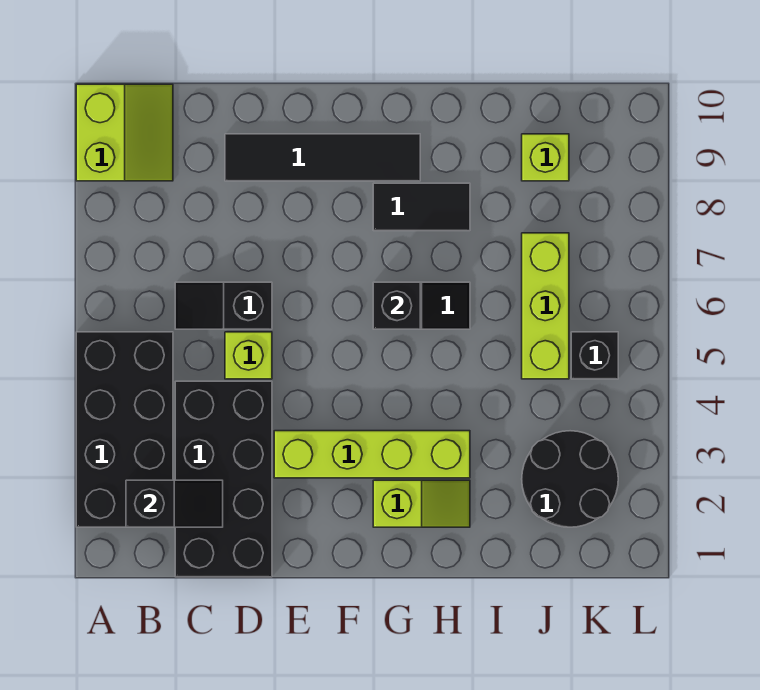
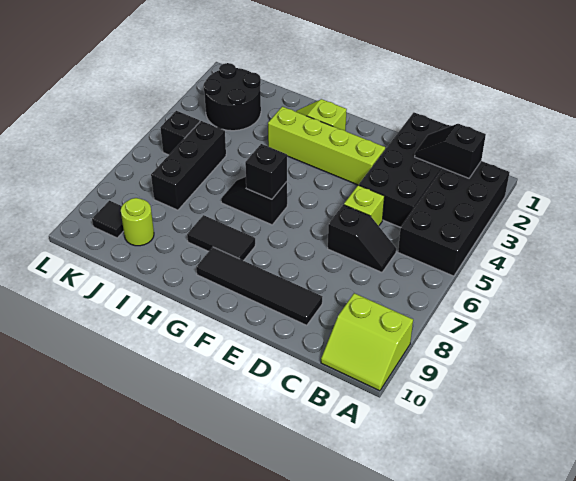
lime 2x2 slope [76,84,173,181] -> lime 2x2 slope turned to [321,293,413,391]
lime 1x3 brick [522,233,569,379] -> black 1x3 brick [151,121,226,210]
lime 1x1 brick [522,134,569,181] -> lime 1x1 round brick [121,198,154,246]
none -> black 1x1 tile [92,201,124,238]

